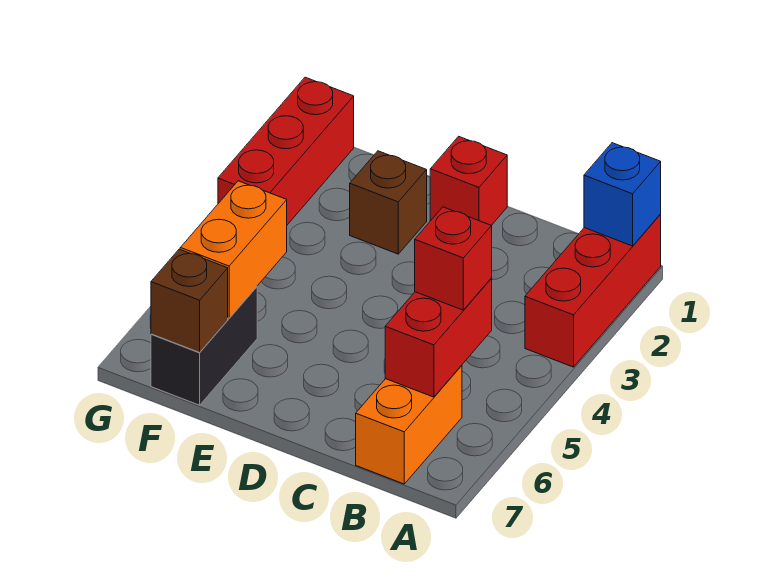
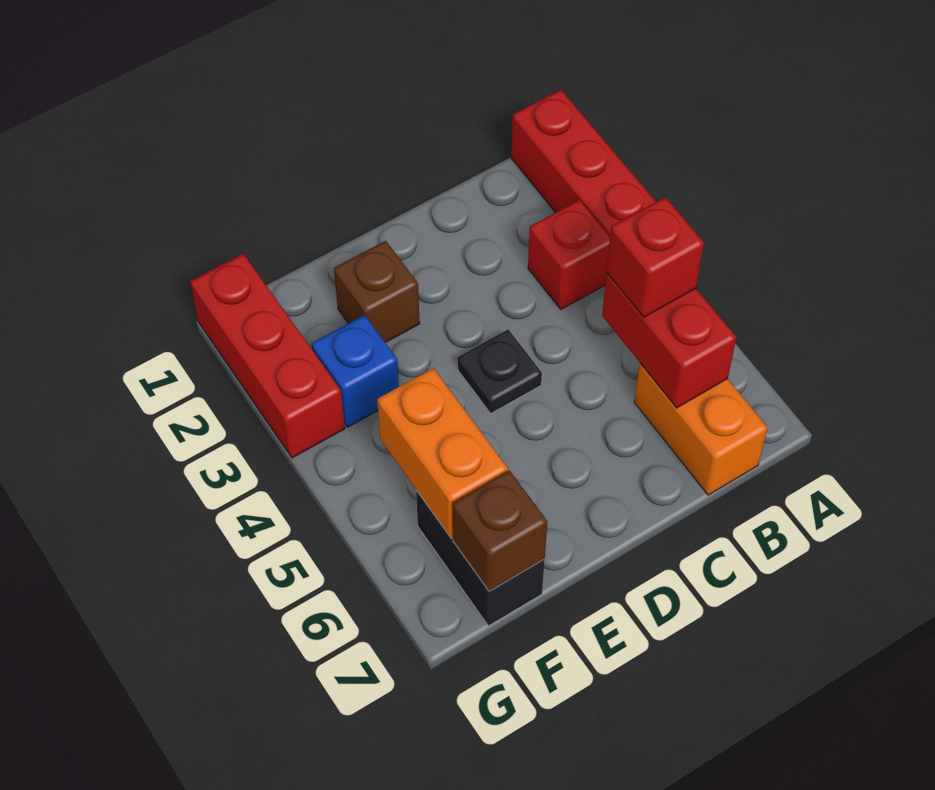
blue 1x1 brick [584,143,661,246] -> blue 1x1 brick moved to [311,315,399,427]
red 1x1 brick [430,136,507,225] -> red 1x1 brick moved to [528,200,610,309]
none -> black 1x1 plate [457,329,542,413]

